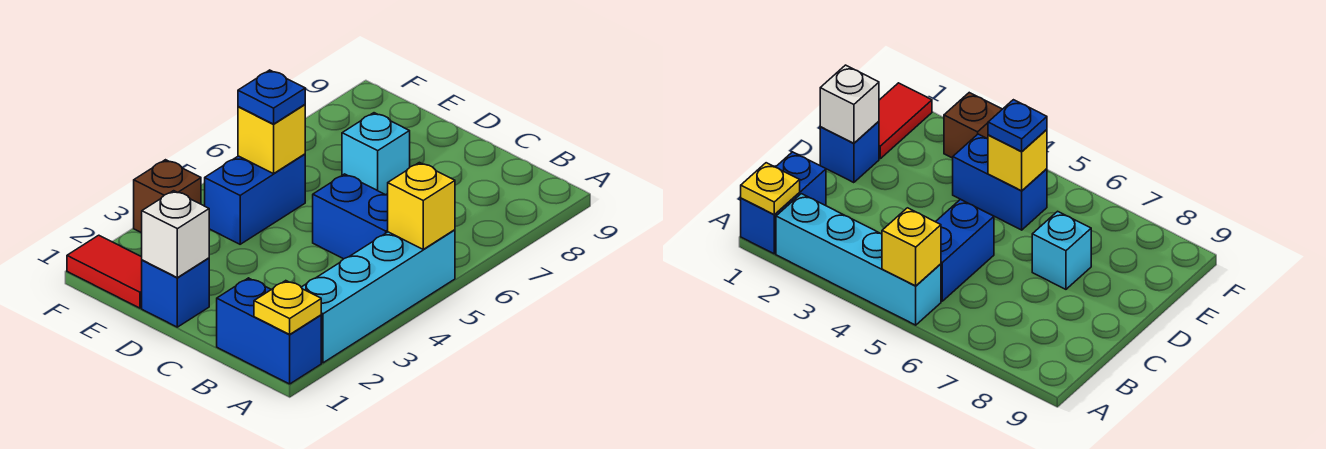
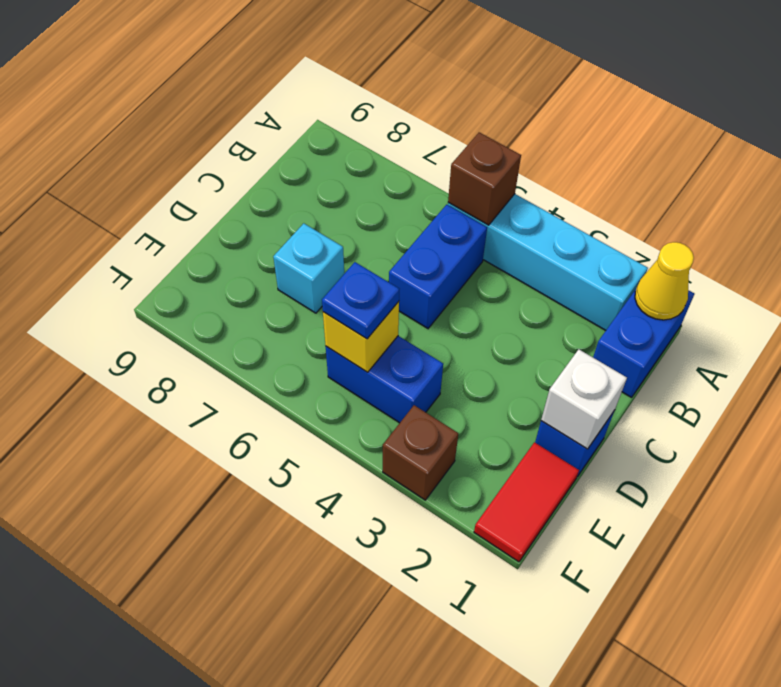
yellow 1x1 plate [254,281,321,334] -> yellow 1x1 cone [635,242,694,320]
yellow 1x1 brick [388,163,455,250] -> brown 1x1 brick [448,132,521,225]

